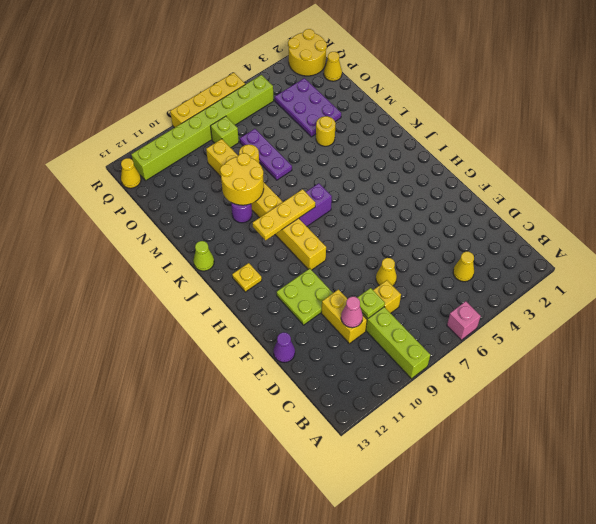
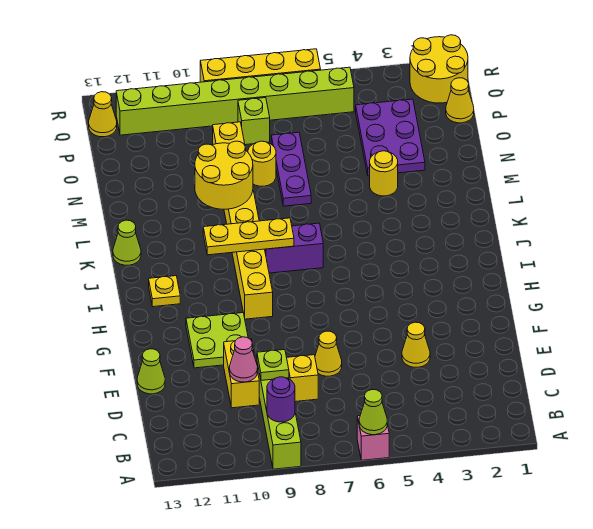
none -> lime 1x1 cone [359,390,387,435]
yellow 1x1 cone [453,252,474,282] -> yellow 1x1 cone moved to [402,322,430,367]
purple 1x1 cone [274,332,295,363] -> lime 1x1 cone [137,349,165,394]
purple 1x1 round brick [231,203,252,223] -> purple 1x1 round brick moved to [267,377,295,422]

